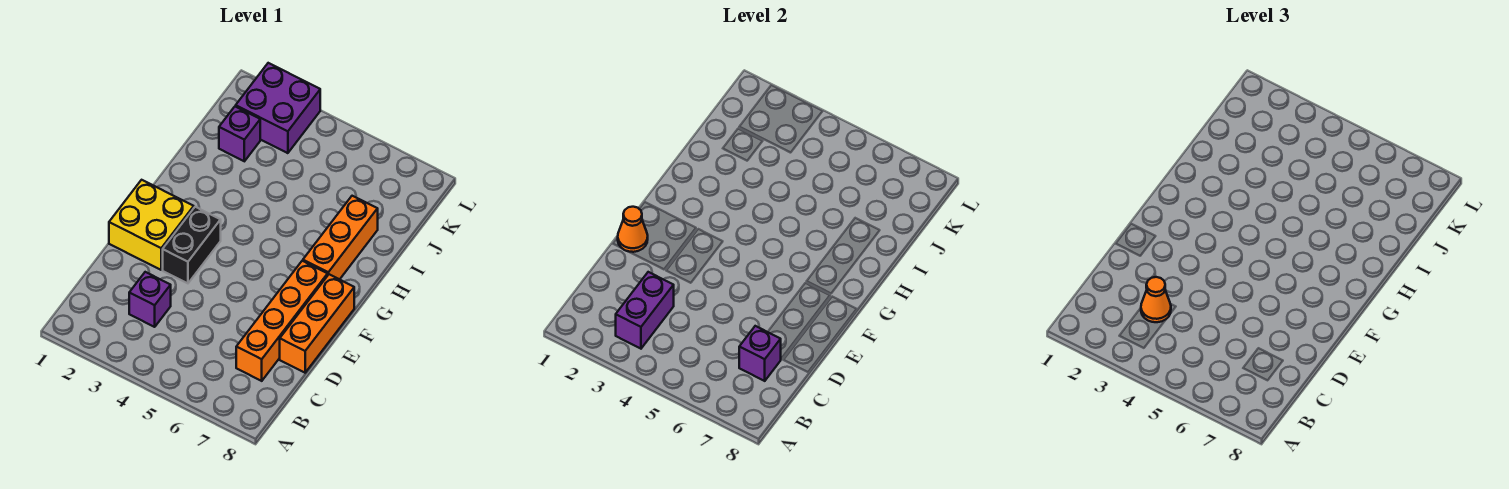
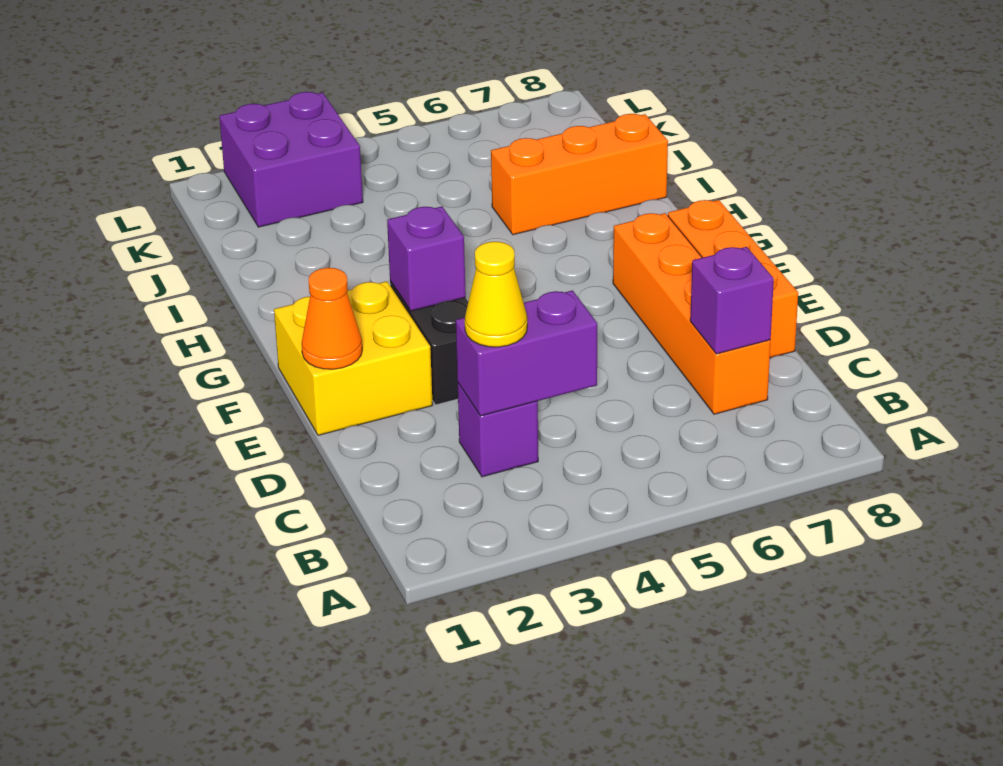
purple 1x2 brick [616,272,674,349] -> purple 1x2 brick turned to [456,290,597,416]
orange 1x1 cone [1141,277,1171,322] -> yellow 1x1 cone [465,242,527,347]
orange 1x3 brick [303,196,378,279] -> orange 1x3 brick turned to [491,114,668,235]
purple 1x1 brick [219,106,260,161] -> purple 1x1 brick moved to [387,206,466,311]

